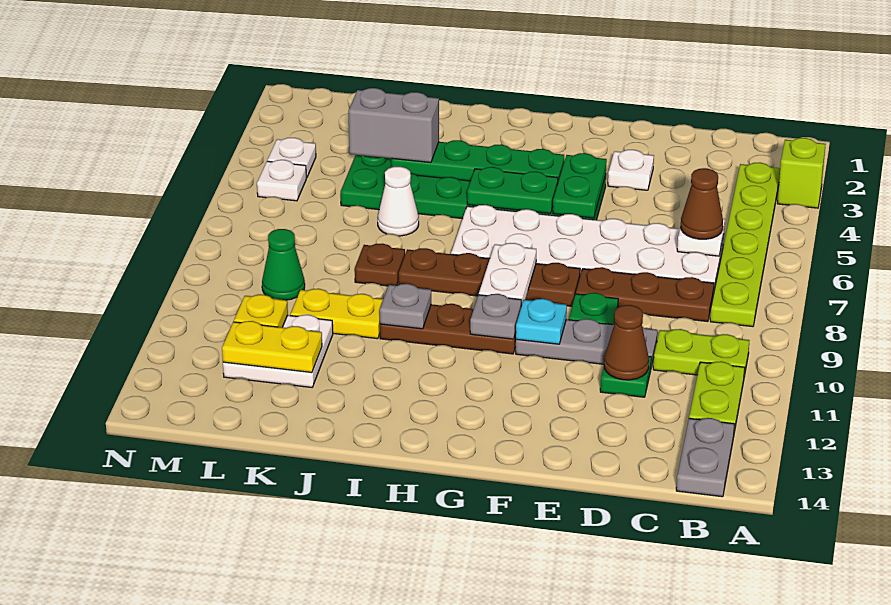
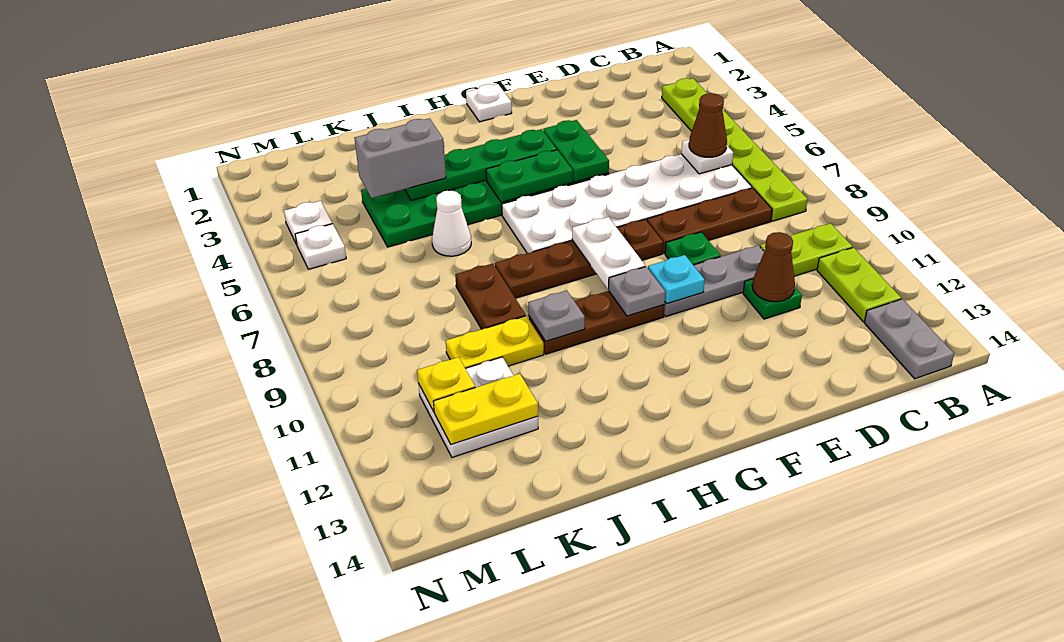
lime 1x1 brick [778,138,826,208] -> none
white 1x1 plate [608,150,654,190] -> white 1x1 plate moved to [466,84,512,122]
brown 1x1 plate [355,243,405,286] -> brown 1x2 plate [455,264,526,329]
green 1x1 cone [262,229,305,300] -> none

